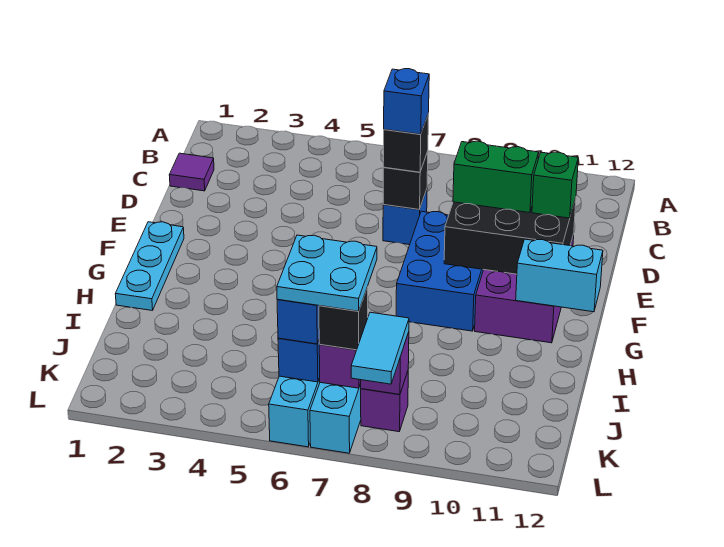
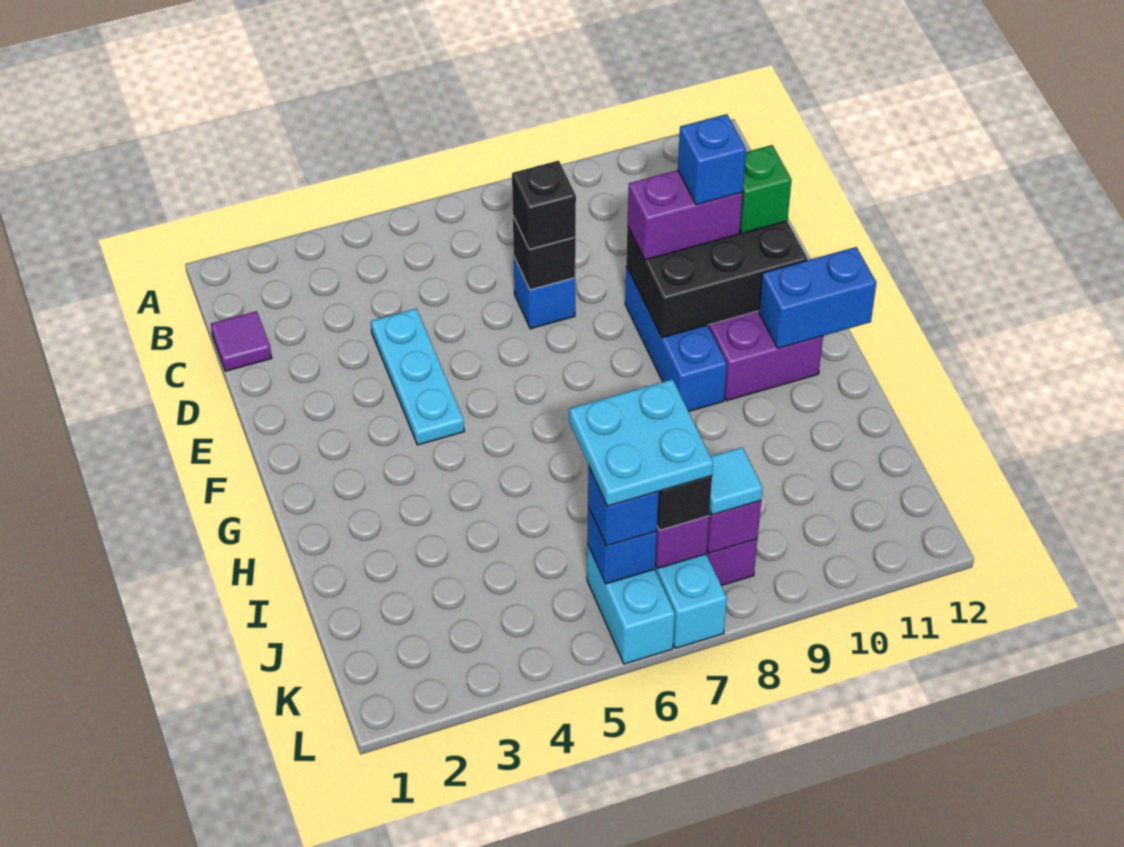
blue 1x1 brick [384,69,429,134] -> blue 1x1 brick moved to [678,114,746,205]
blue 2x3 brick [396,211,484,331] -> blue 1x3 brick [625,267,727,412]
green 1x2 brick [453,141,539,213] -> purple 1x2 brick [627,170,743,260]
cyan 1x3 plate [115,222,184,311] -> cyan 1x3 plate moved to [371,309,464,445]
cyan 1x2 brick [516,239,603,312] -> blue 1x2 brick [759,247,876,348]
cyan 1x2 tile [351,312,409,384] -> cyan 1x1 tile [710,447,763,515]

